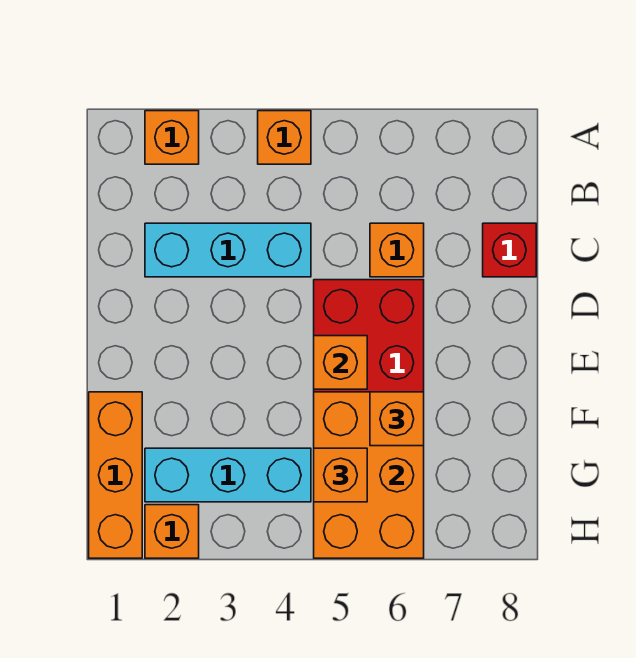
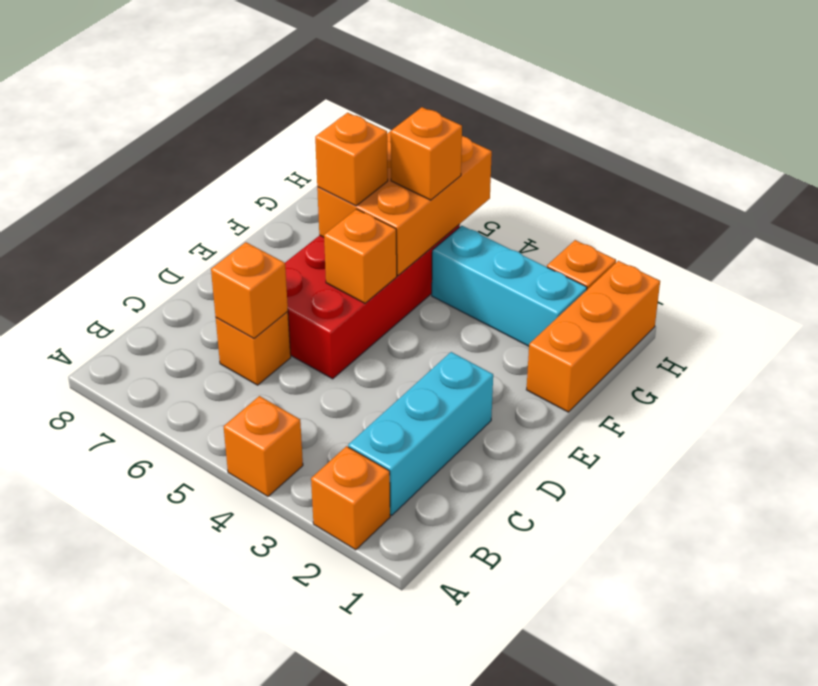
cyan 1x3 brick [145,223,311,277] -> cyan 1x3 brick turned to [348,352,493,515]
none -> orange 1x1 brick [211,242,288,338]
red 1x1 brick [483,223,536,277] -> none

